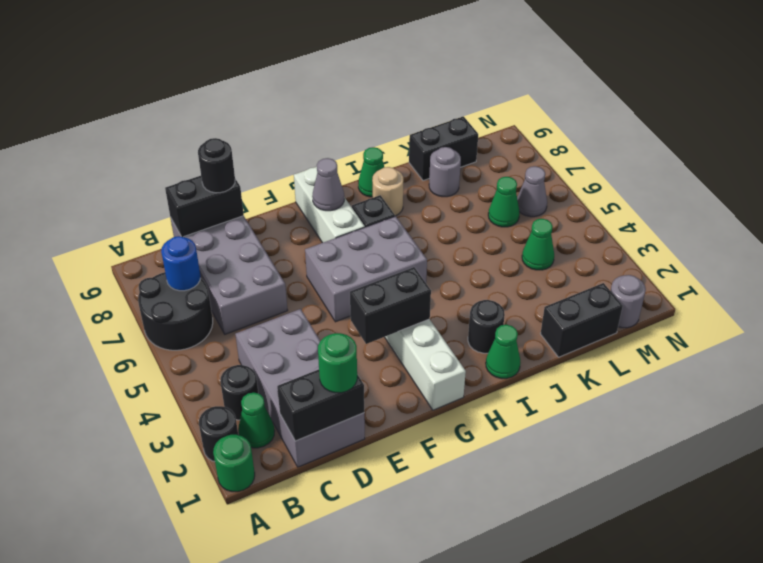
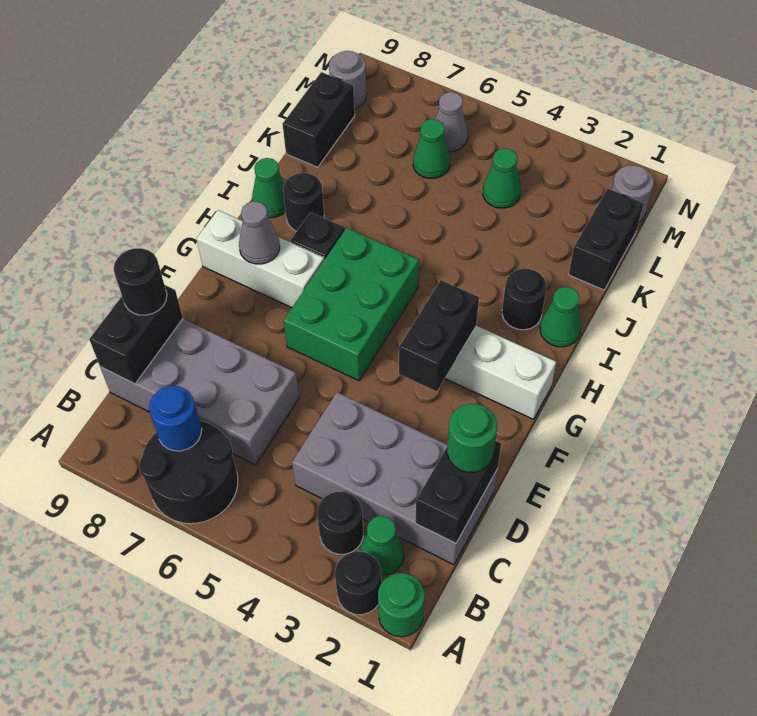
grey 2x3 brick [305,216,427,322] -> green 2x3 brick [283,228,419,381]
tan 1x1 round brick [372,167,403,216] -> black 1x1 round brick [283,173,324,231]
grey 1x1 round brick [429,147,461,197] -> grey 1x1 round brick moved to [329,51,367,109]

